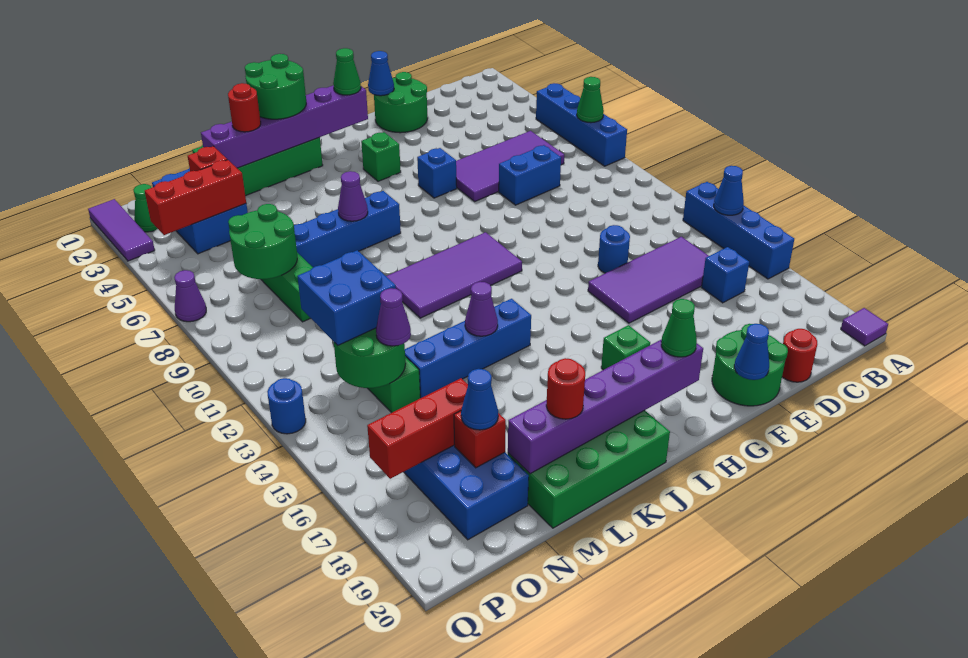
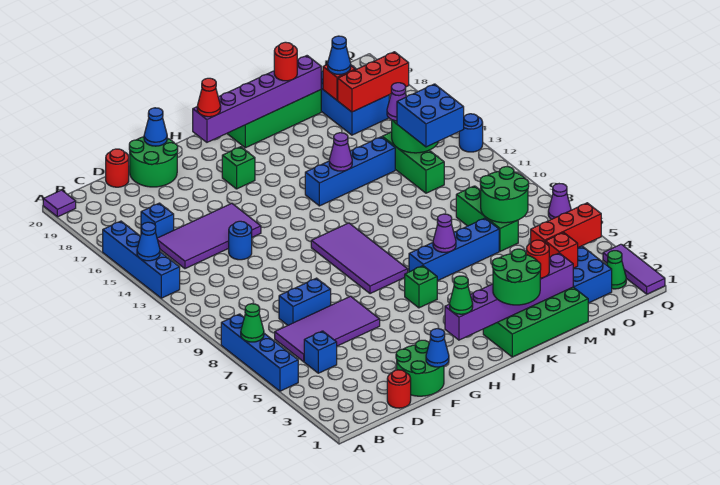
none -> red 1x1 round brick [387,370,411,408]
blue 1x1 brick [417,148,457,198] -> blue 1x1 brick moved to [304,331,337,373]
green 1x1 brick [361,132,401,181] -> green 1x1 brick moved to [405,266,437,308]
purple 2x4 tile [386,232,522,318] -> purple 2x4 tile turned to [311,223,408,294]
green 1x1 cone [661,299,697,357] -> red 1x1 cone [197,78,221,117]

